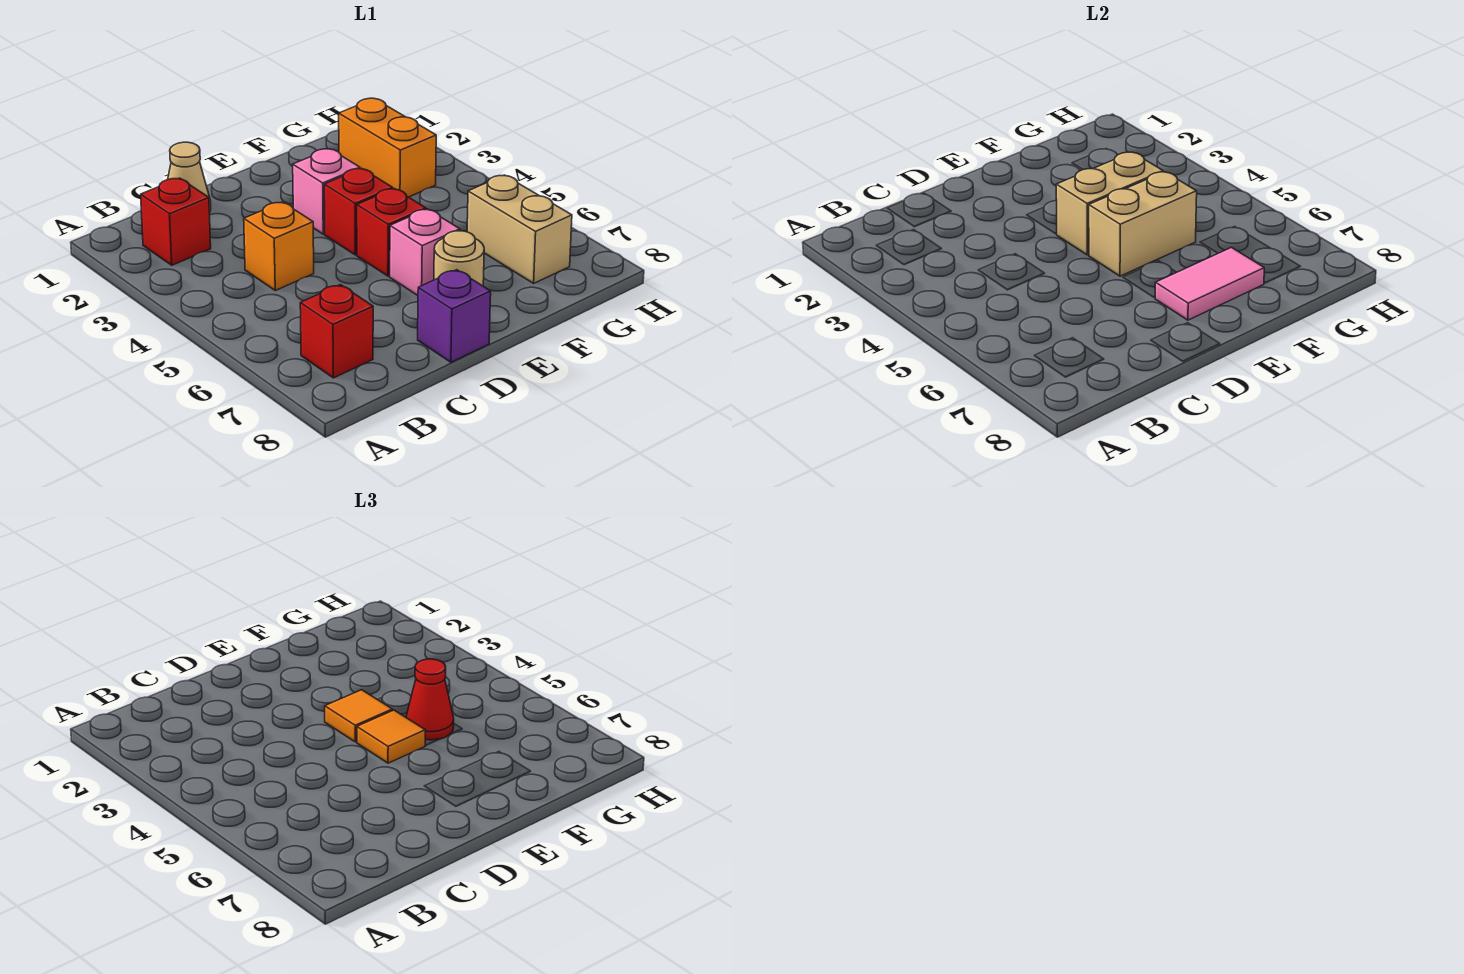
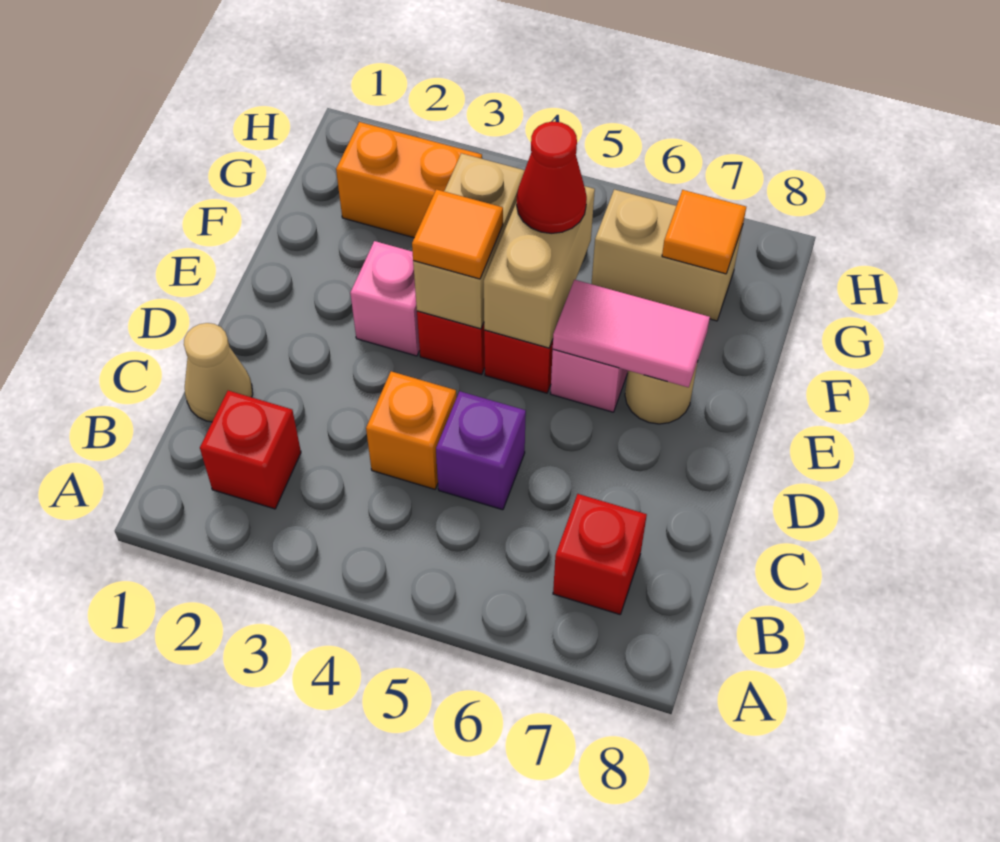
purple 1x1 brick [418,270,491,362] -> purple 1x1 brick moved to [436,391,526,510]
orange 1x1 tile [357,710,425,763] -> orange 1x1 tile moved to [662,190,746,274]
pink 1x2 tile [1155,247,1264,320] -> pink 1x2 tile turned to [553,280,710,387]

